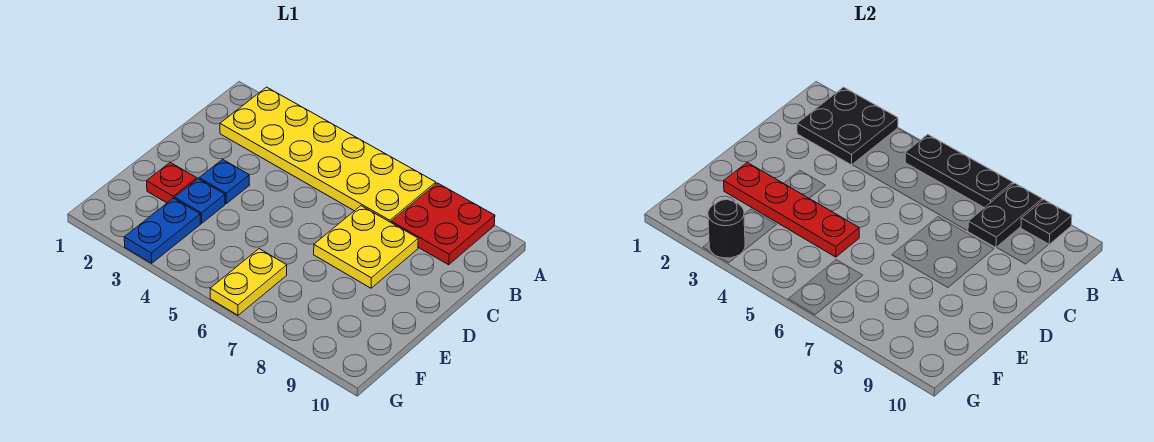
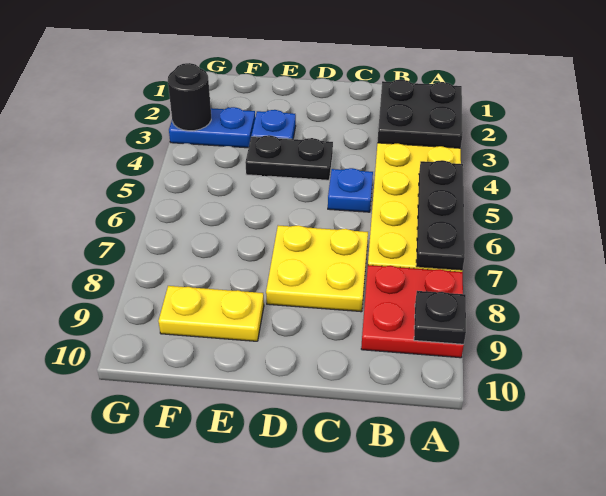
black 1x2 plate [968,183,1042,248] -> black 1x2 plate moved to [245,135,333,180]
blue 1x1 plate [199,159,249,204] -> blue 1x1 plate moved to [328,168,373,212]
red 1x1 plate [147,162,197,203] -> none
red 1x4 plate [724,162,859,257] -> none
yellow 1x2 plate [210,249,287,315] -> yellow 1x2 plate moved to [158,286,264,341]

